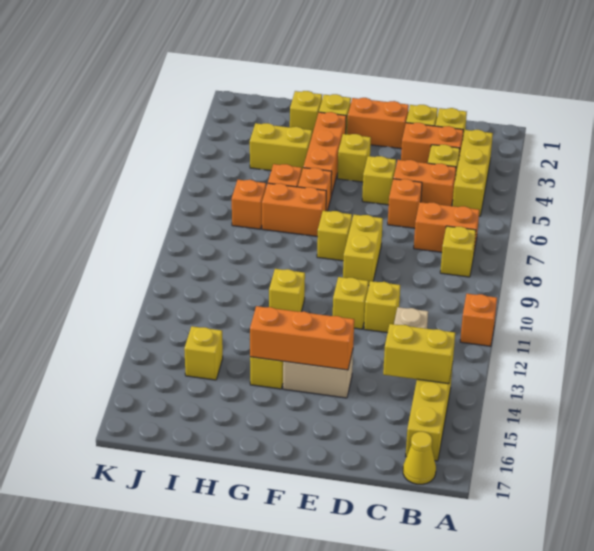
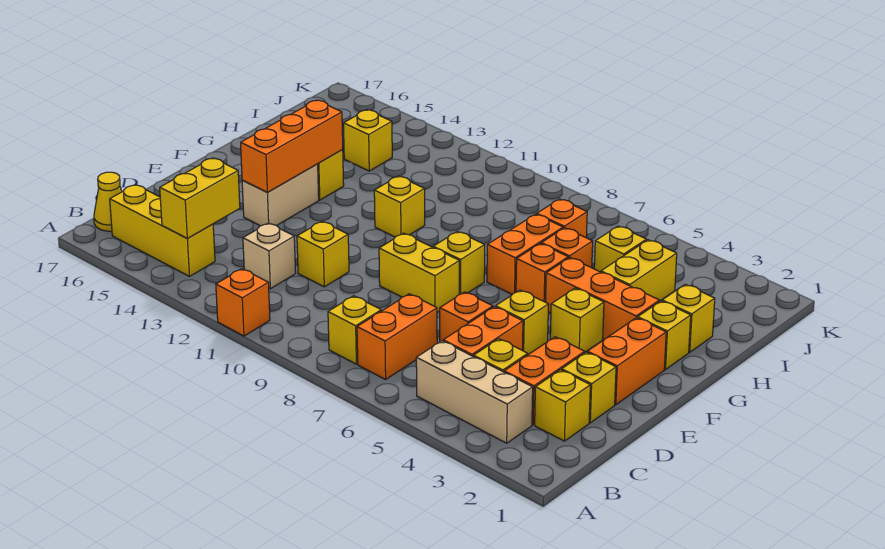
yellow 1x3 brick [452,130,493,216] -> tan 1x3 brick [416,341,533,443]
yellow 1x1 brick [333,277,368,329] -> yellow 1x1 brick moved to [594,226,647,272]

